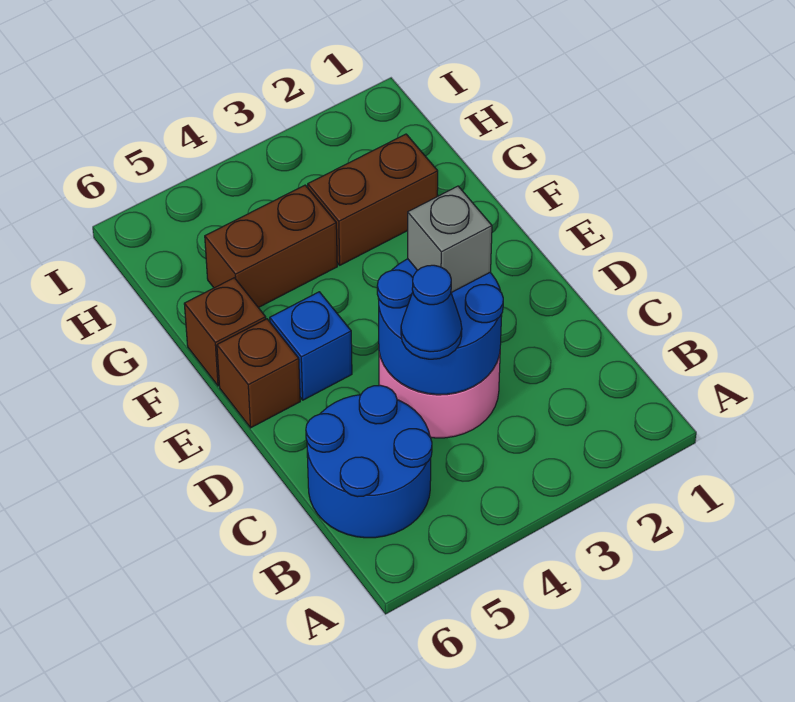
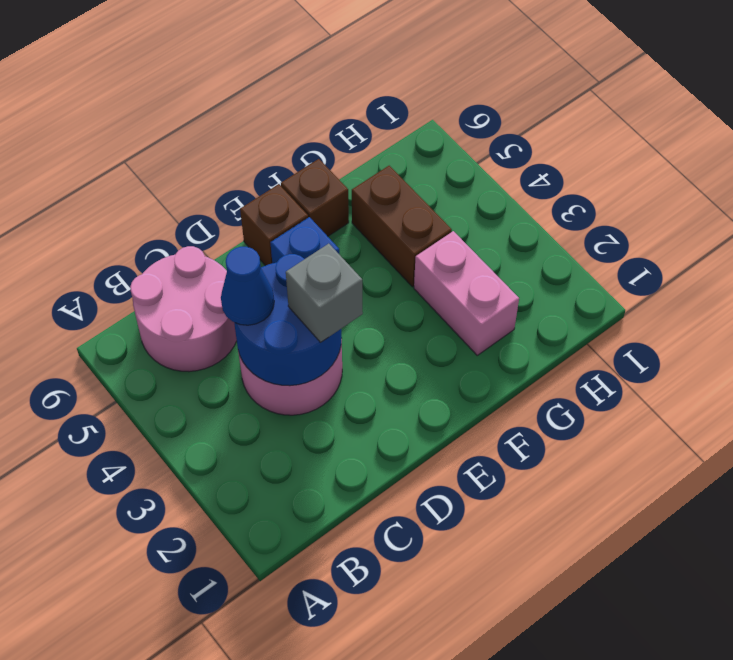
blue 2x2 round brick [306,385,432,538] -> pink 2x2 round brick [130,246,237,372]
brown 1x2 brick [308,134,438,265] -> pink 1x2 brick [414,231,519,355]

